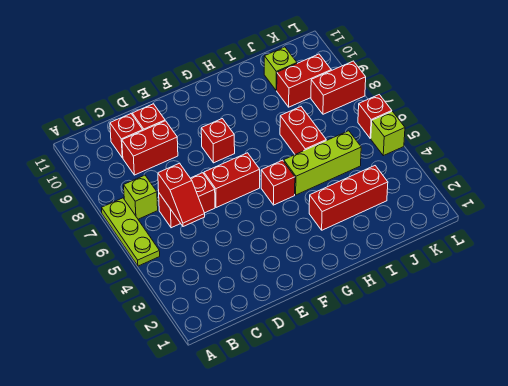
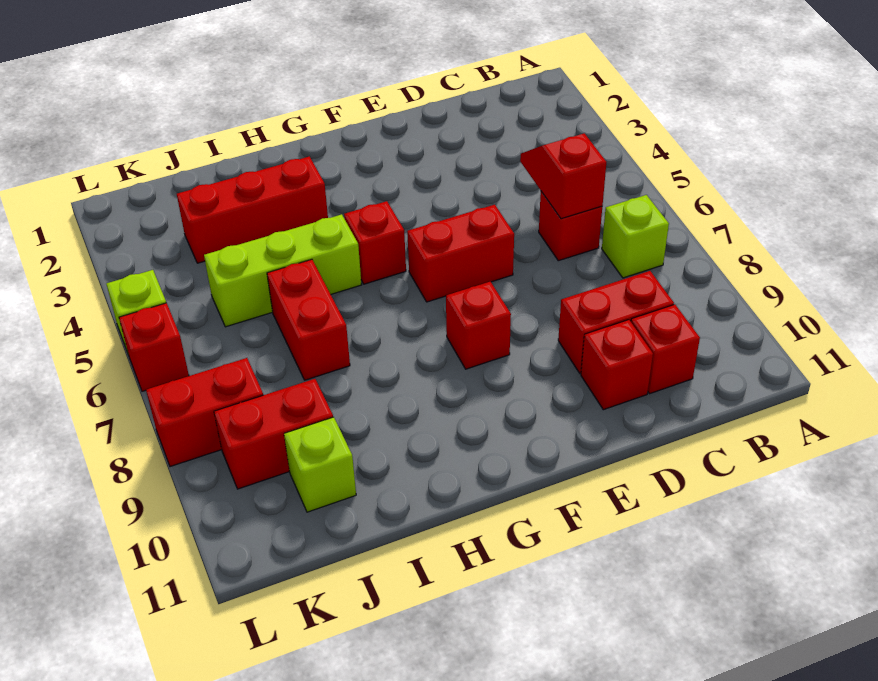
lime 1x3 plate [102,198,160,266] -> none
red 1x2 brick [159,173,215,228] -> red 1x1 brick [539,192,602,261]

